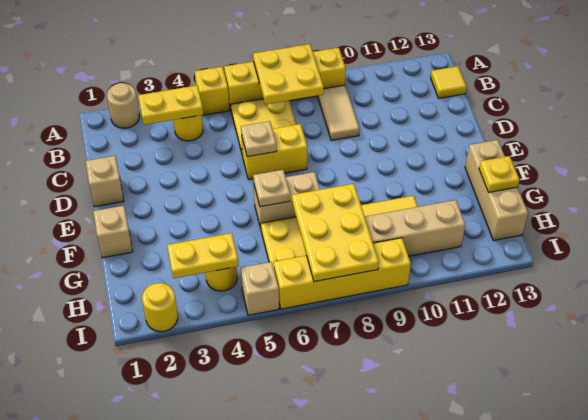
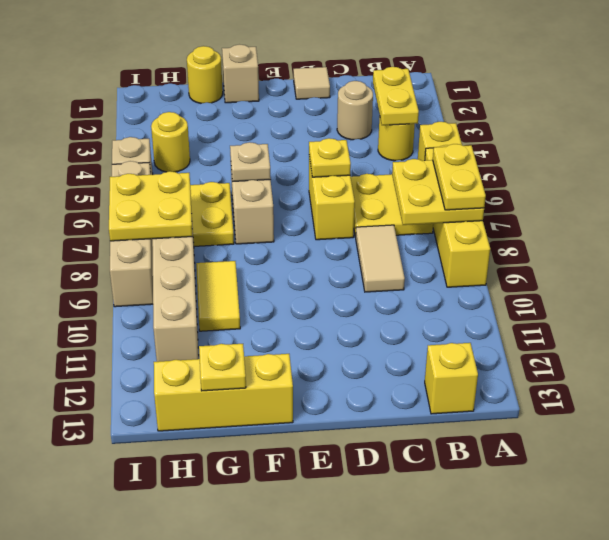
tan 1x1 round brick [107,83,139,128] -> tan 1x1 round brick moved to [337,81,373,140]
tan 1x2 tile [318,85,359,141] -> tan 1x2 tile turned to [356,225,405,292]
yellow 1x1 tile [431,66,466,98] -> yellow 1x1 brick [425,343,478,414]
tan 1x1 brick [86,156,124,207] -> tan 1x1 tile [293,67,330,99]
tan 1x1 plate [241,121,277,157] -> yellow 1x1 plate [309,138,351,177]
tan 1x3 brick [465,140,528,240] -> yellow 1x3 brick [154,354,293,431]
yellow 2x3 plate [292,184,379,282] -> yellow 2x2 plate [109,171,192,241]
yellow 1x2 plate [167,233,239,278] -> yellow 1x2 plate moved to [433,144,486,210]
yellow 1x1 round brick [142,283,178,332] -> yellow 1x1 round brick moved to [187,46,223,104]
yellow 1x4 brick [274,238,411,309] -> tan 1x4 brick [110,161,153,307]

